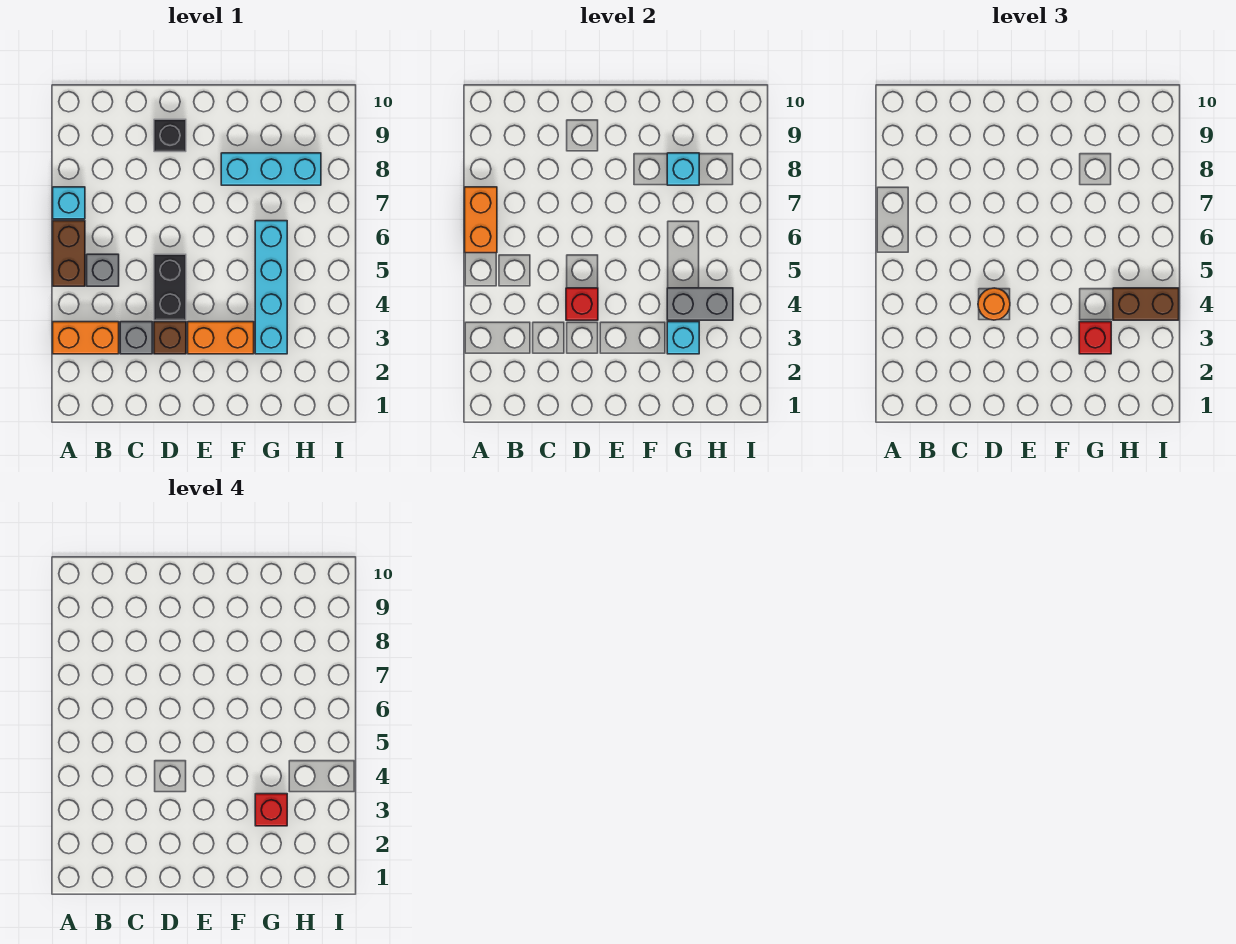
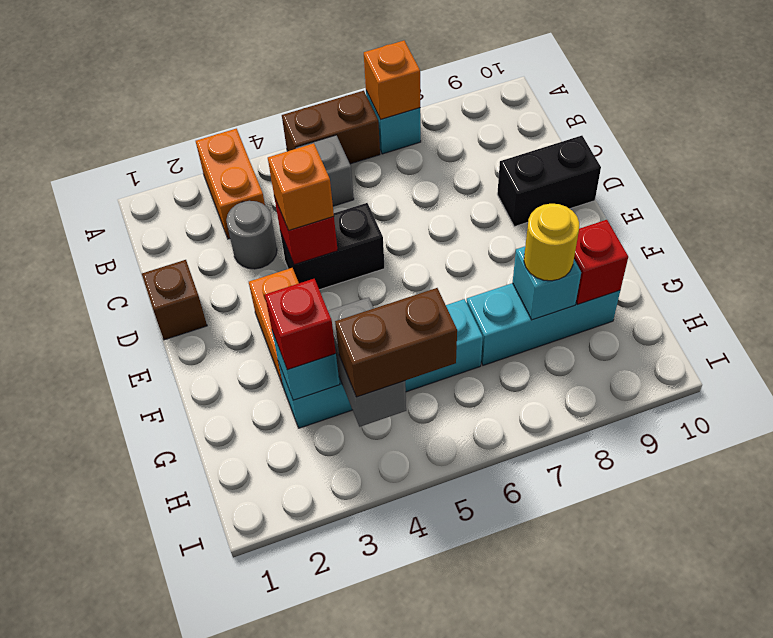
orange 1x2 brick [465,187,497,253] -> orange 1x1 brick [364,41,420,120]
grey 1x1 brick [120,322,152,354] -> grey 1x1 round brick [226,201,277,269]
brown 1x1 brick [154,322,186,354] -> brown 1x1 brick moved to [142,260,207,340]
orange 1x1 round brick [978,288,1010,320] -> orange 1x1 brick [268,143,334,230]
black 1x1 brick [154,119,186,152] -> black 1x2 brick [497,136,601,227]
cyan 1x3 brick [221,153,321,185] -> cyan 1x3 brick turned to [467,283,620,365]
red 1x1 brick [255,794,287,826] -> red 1x1 brick moved to [574,220,628,304]
none -> yellow 1x1 round brick [524,204,579,281]
brown 1x2 brick [1113,288,1179,320] -> brown 1x2 brick turned to [335,288,457,397]

